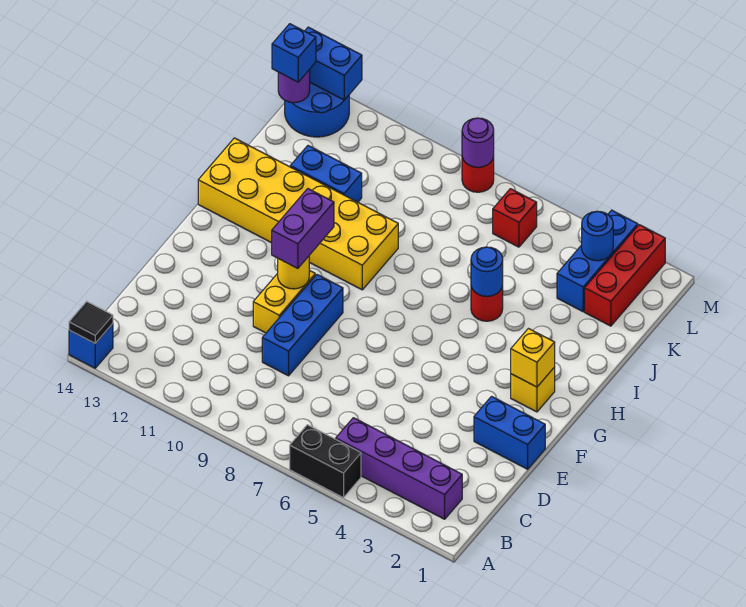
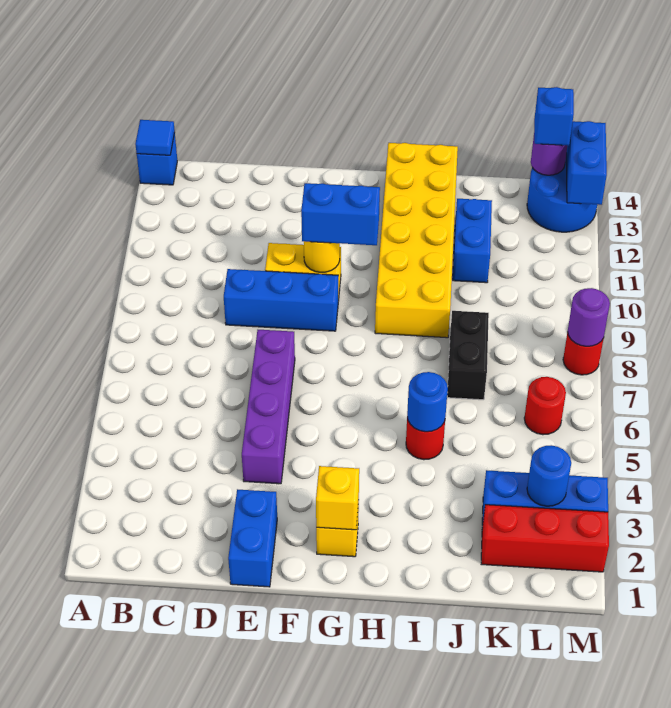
black 1x2 brick [290,425,361,498] -> black 1x2 brick moved to [447,311,489,400]
black 1x1 tile [69,302,113,343] -> blue 1x1 tile [135,120,175,155]
purple 1x4 brick [336,418,462,519] -> purple 1x4 brick moved to [242,330,295,484]
purple 1x2 brick [272,189,334,268] -> blue 1x2 brick [301,183,380,245]
red 1x1 brick [493,189,537,247] -> red 1x1 round brick [524,377,566,435]

